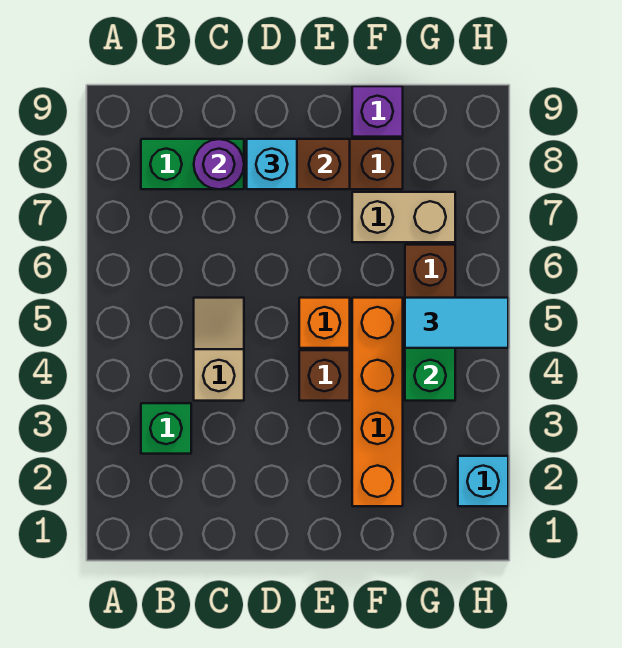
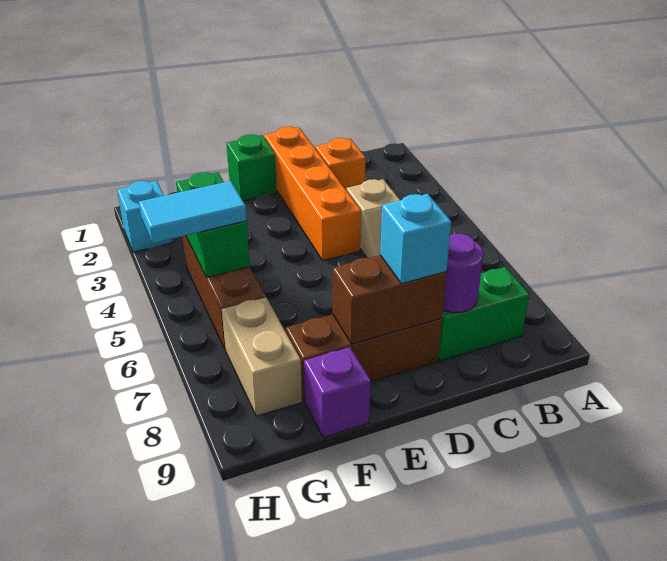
green 1x1 brick [141,403,191,454] -> green 1x1 brick moved to [227,134,277,201]
brown 1x1 brick [299,350,350,401] -> none
orange 1x1 brick [299,298,350,348] -> orange 1x1 brick moved to [315,138,365,190]
orange 1x4 brick [352,298,403,506] -> orange 1x4 brick moved to [264,127,361,261]
tan 1x2 brick [352,192,455,242] -> tan 1x2 brick turned to [222,297,302,416]

